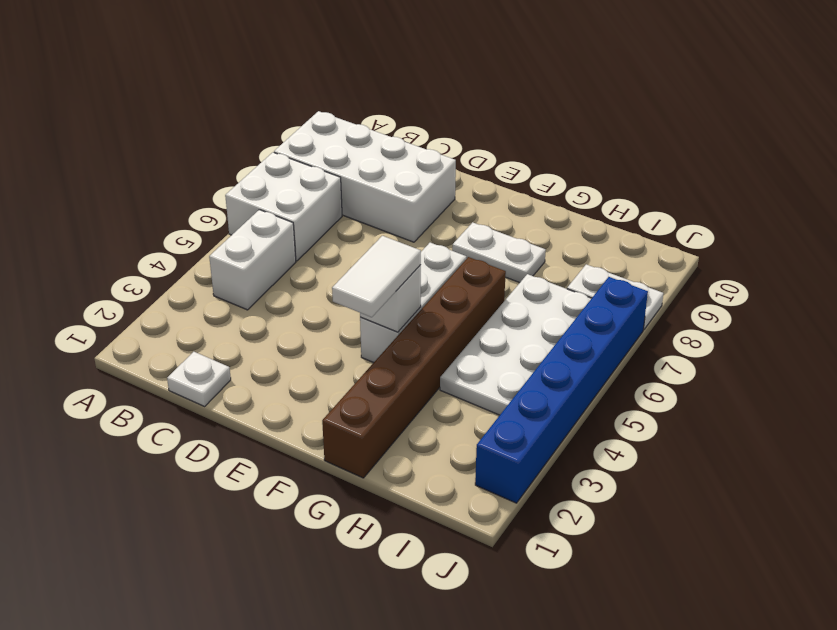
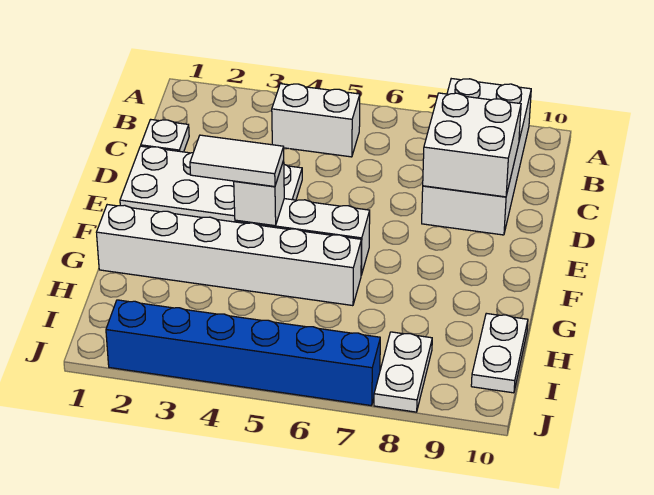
white 2x2 brick [225,152,342,261] -> white 2x2 brick moved to [423,93,521,197]
white 1x2 plate [452,222,546,283] -> white 1x2 plate moved to [471,313,528,393]
brown 1x6 brick [322,257,506,478] -> white 1x6 brick [96,205,361,306]
white 2x4 plate [440,274,592,415] -> white 2x4 plate moved to [120,146,302,222]

